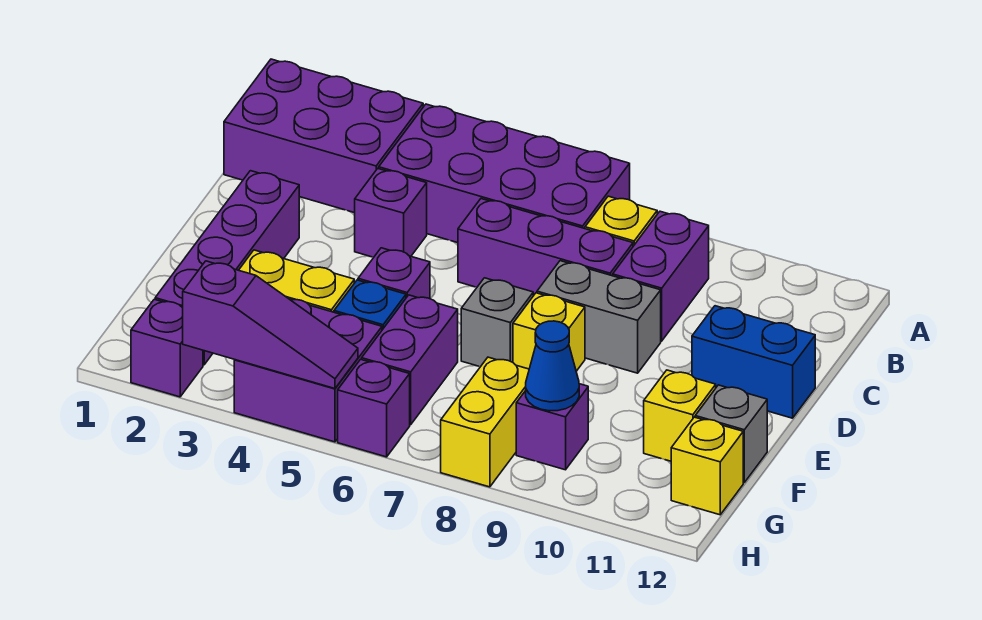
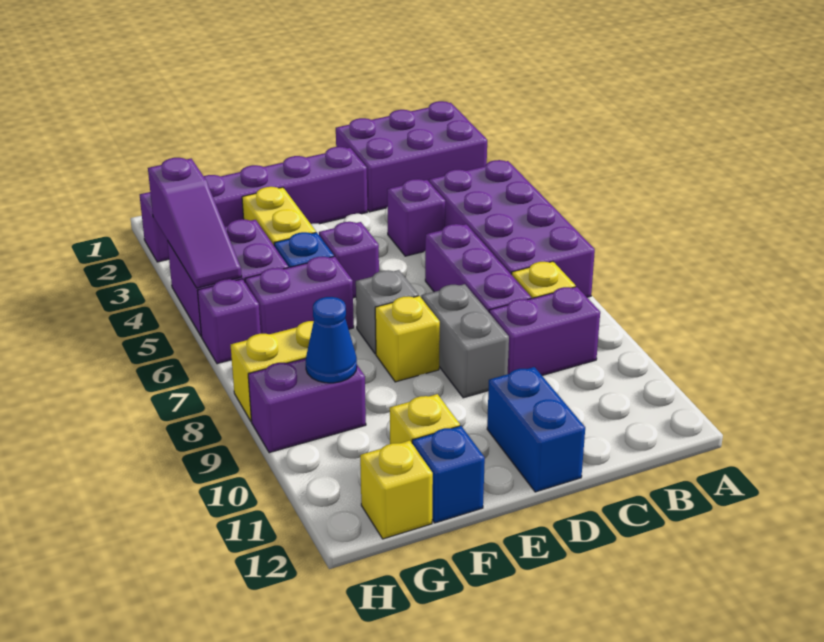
purple 2x3 brick [224,59,423,213] -> purple 2x3 brick turned to [336,101,487,212]
grey 1x1 brick [695,385,767,482] -> blue 1x1 brick [412,426,485,523]
purple 1x1 brick [516,384,588,470] -> purple 1x2 brick [248,358,366,453]

